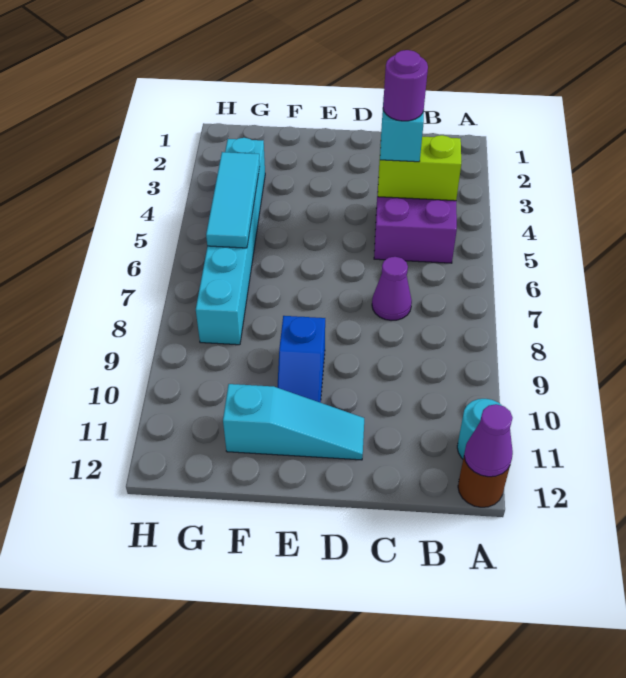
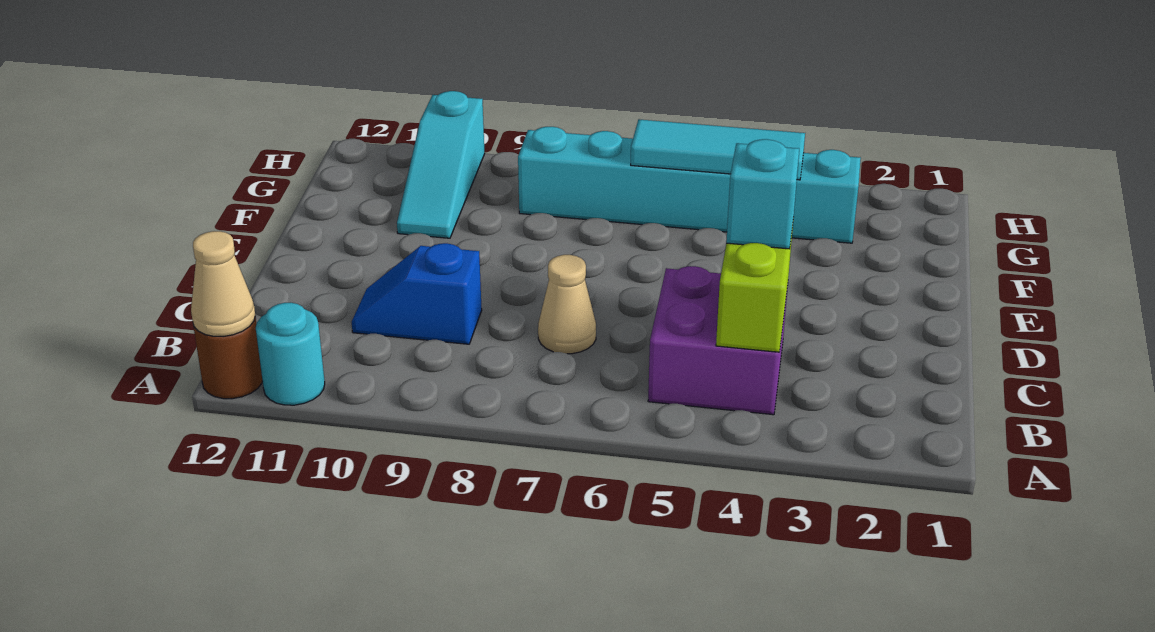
purple 1x1 cone [464,404,513,477] -> tan 1x1 cone [191,231,255,337]
purple 1x1 round brick [383,50,428,121] -> none
purple 1x1 cone [372,257,412,321] -> tan 1x1 cone [538,255,596,354]
cyan 1x3 slope [223,384,364,460] -> cyan 1x3 slope moved to [397,91,485,238]
blue 1x2 slope [277,316,325,403] -> blue 1x2 slope moved to [352,243,482,344]

